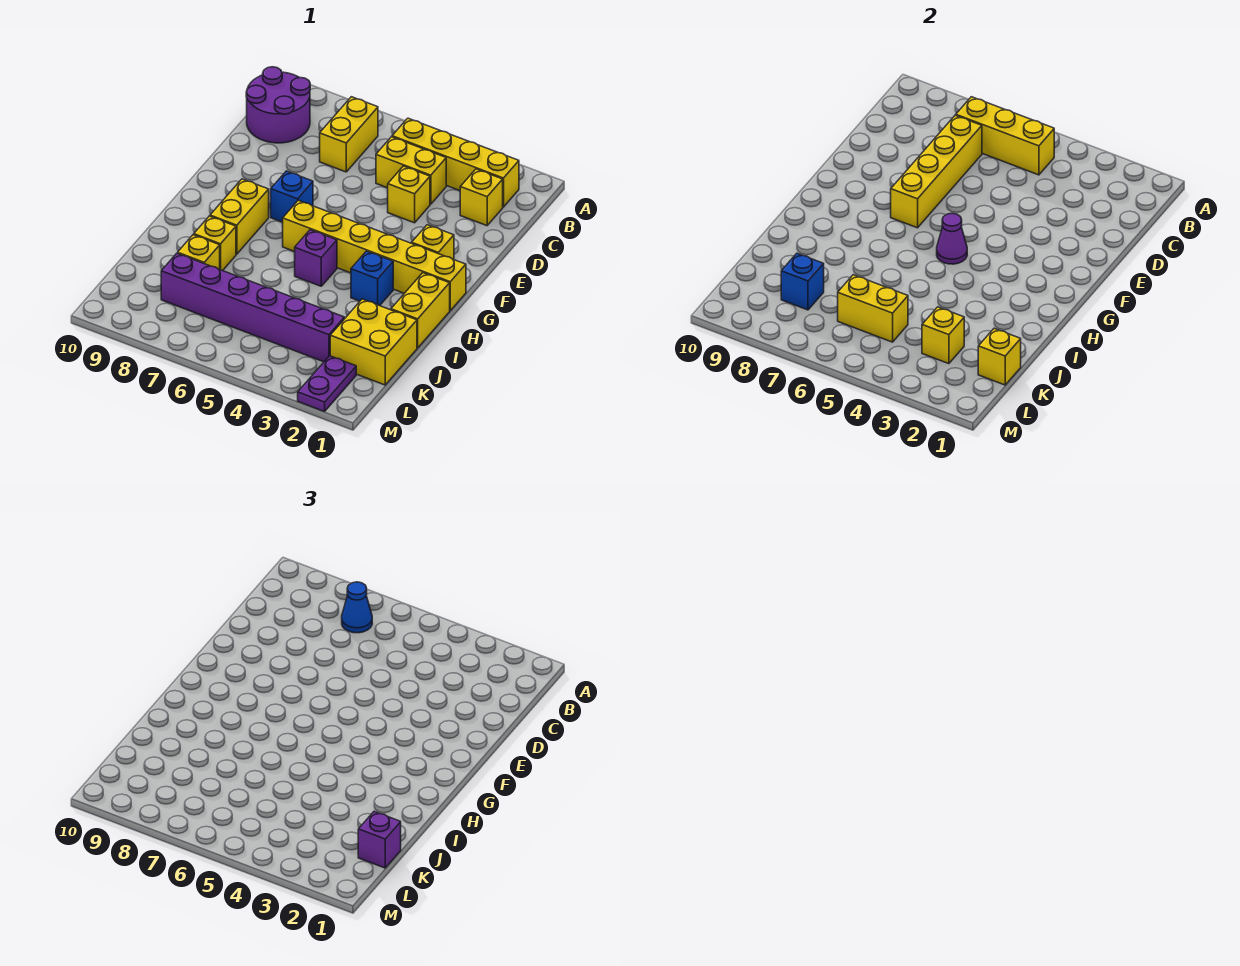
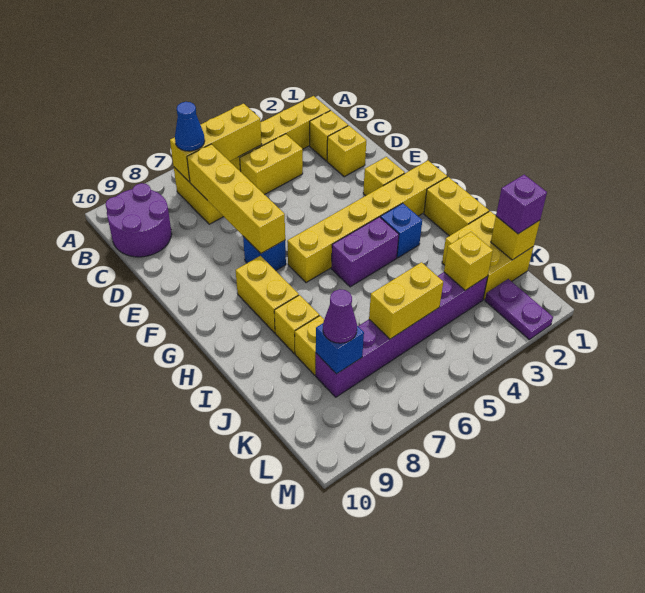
yellow 1x1 brick [388,166,430,223] -> yellow 1x1 brick moved to [327,126,366,177]
purple 1x1 cone [937,213,967,264] -> purple 1x1 cone moved to [323,289,357,343]
purple 1x1 brick [295,230,337,286] -> purple 1x2 brick [331,217,399,287]

